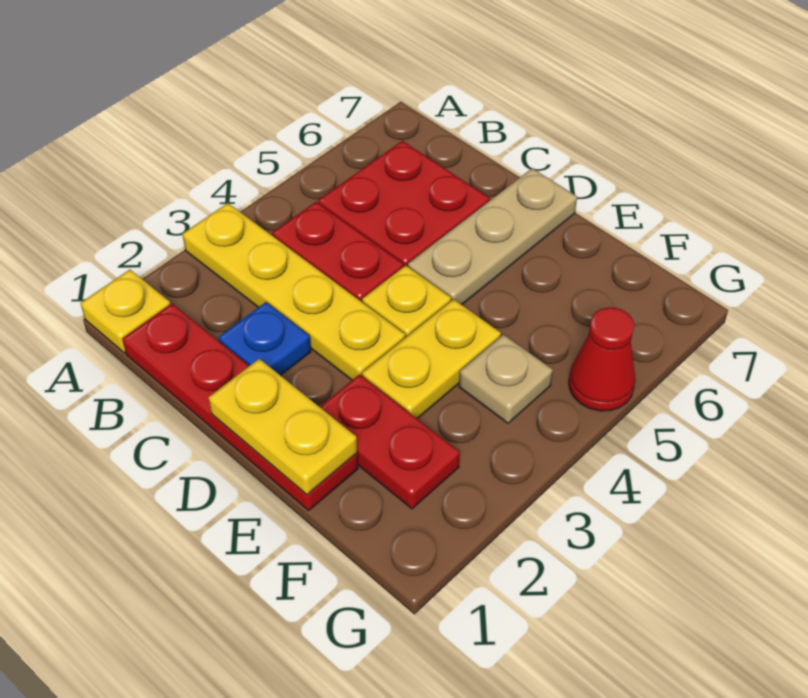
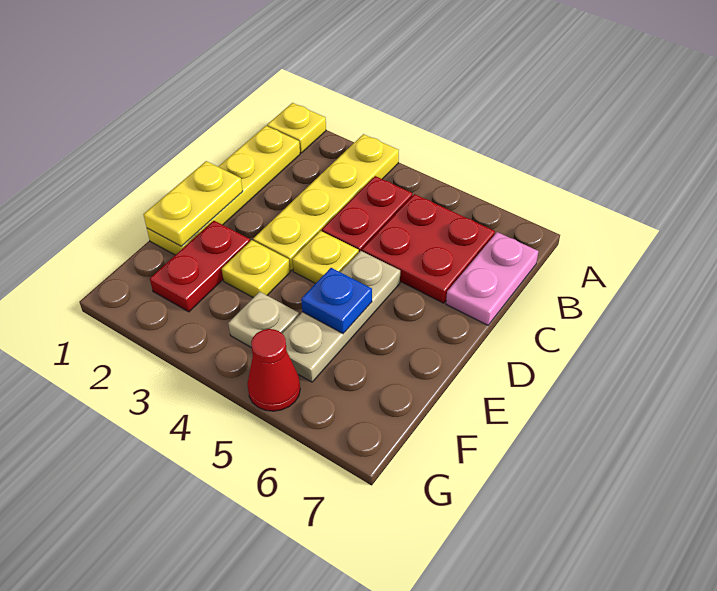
red 1x4 plate [122,304,358,511] -> yellow 1x4 plate [147,126,300,255]
none -> pink 1x2 plate [446,232,538,325]
blue 1x1 plate [218,302,311,376] -> blue 1x1 plate moved to [301,268,372,333]
tan 1x3 plate [408,168,577,305] -> tan 1x3 plate turned to [282,251,400,382]
yellow 1x2 plate [362,299,501,419] -> yellow 1x1 plate [222,240,290,298]

